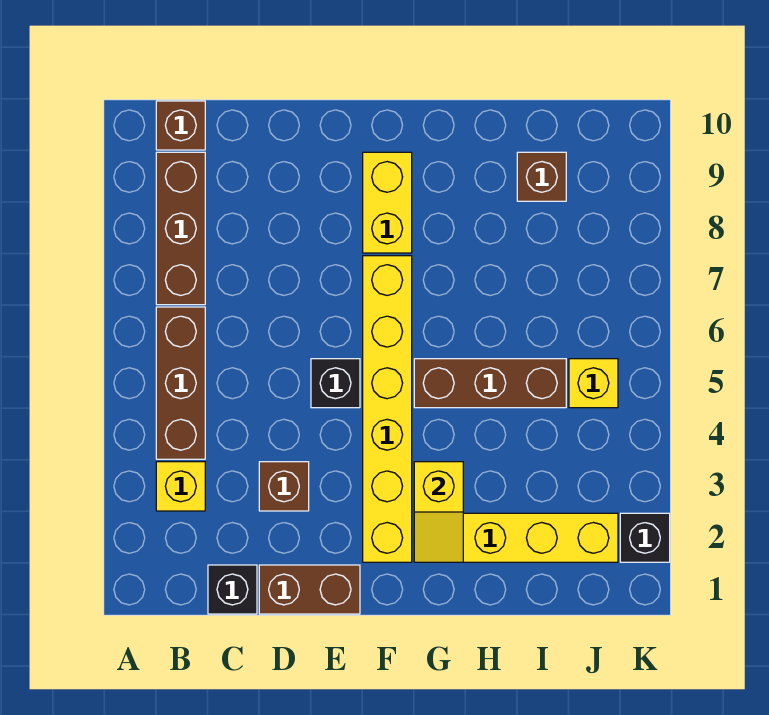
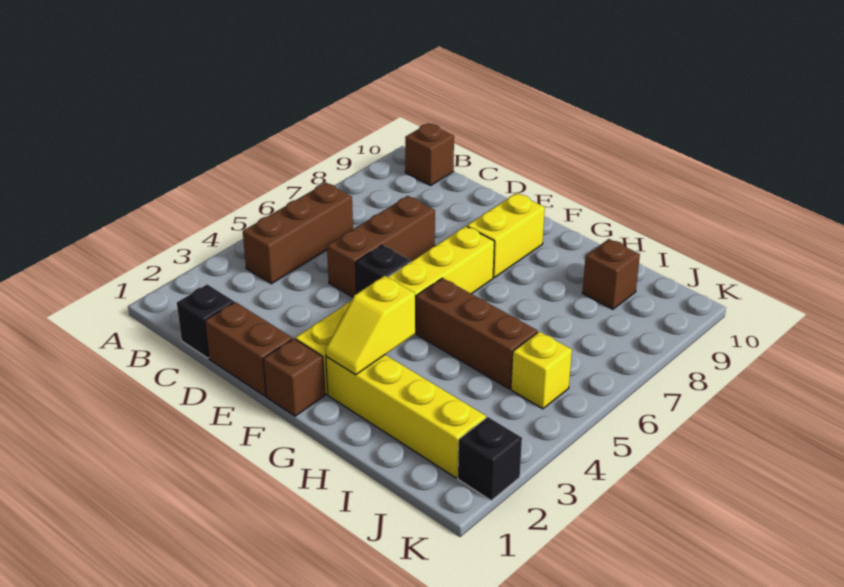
yellow 1x1 brick [156,462,205,511] -> none
brown 1x3 brick [156,152,205,305] -> brown 1x3 brick moved to [327,196,435,297]
brown 1x1 brick [259,462,309,511] -> brown 1x1 brick moved to [263,338,325,416]

